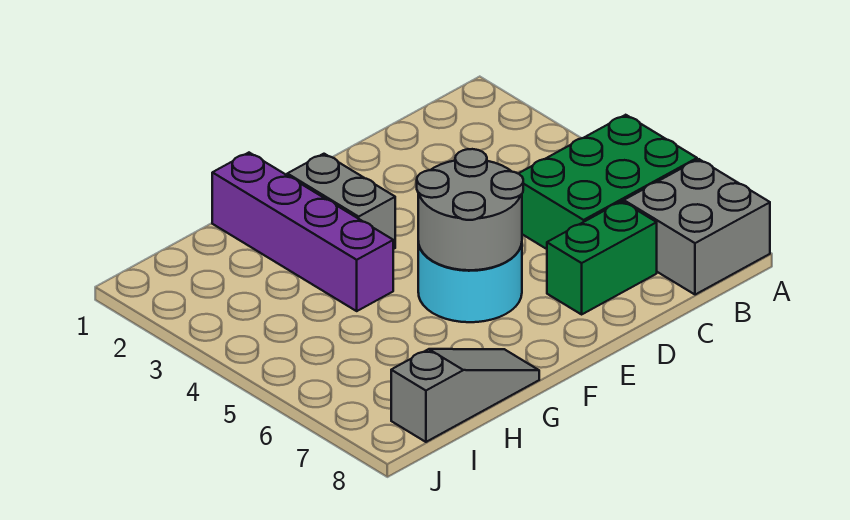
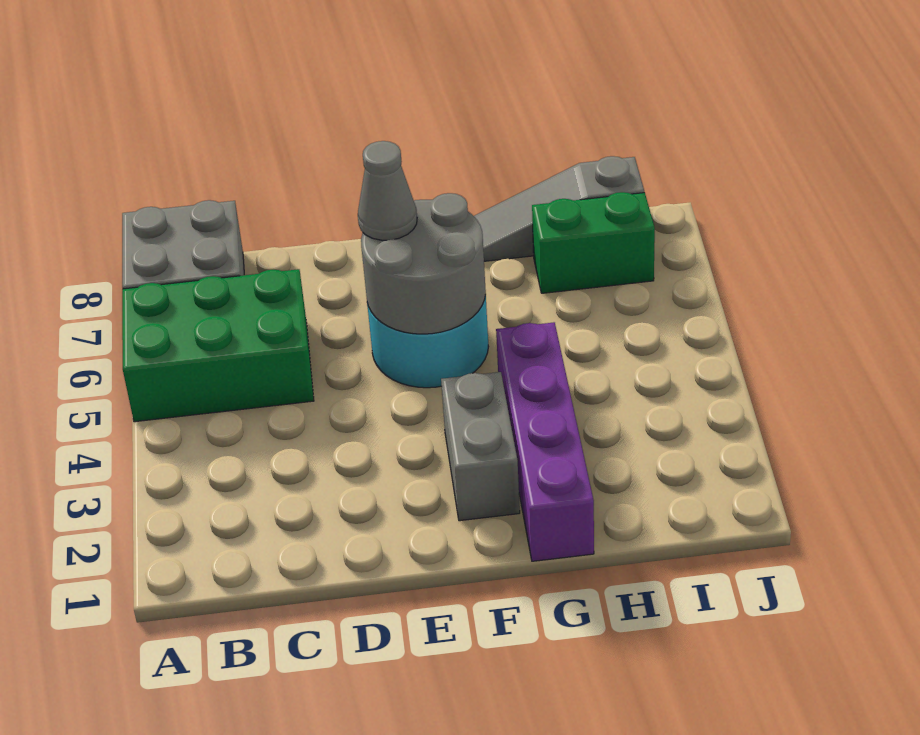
green 1x2 brick [547,201,657,314] -> green 1x2 brick moved to [532,192,655,293]
none -> grey 1x1 cone [358,141,417,240]

